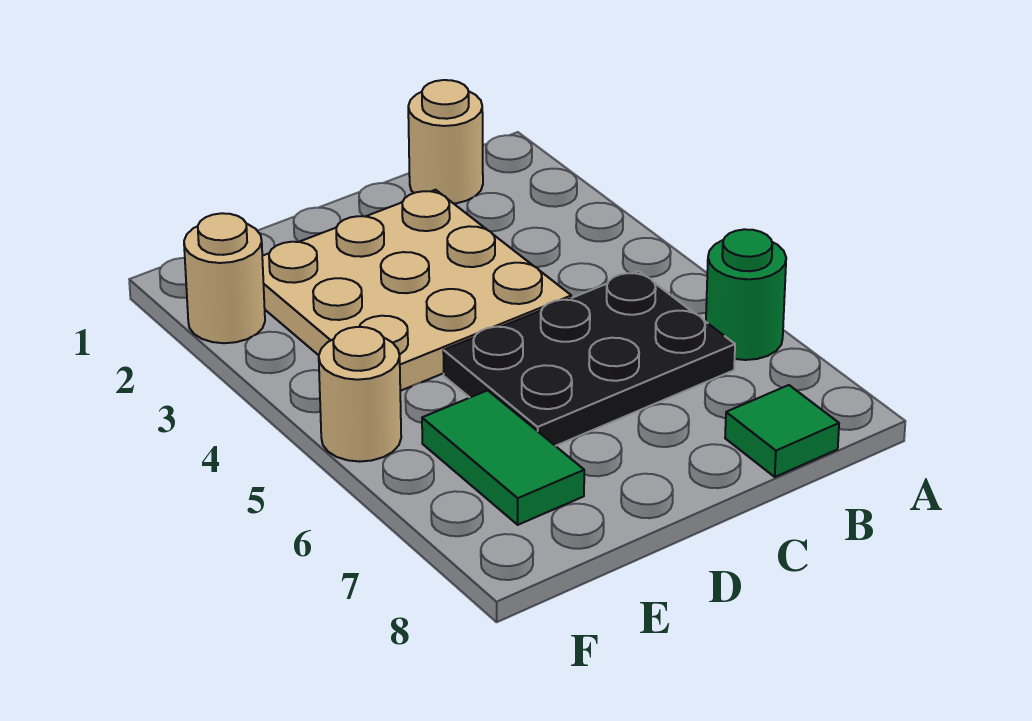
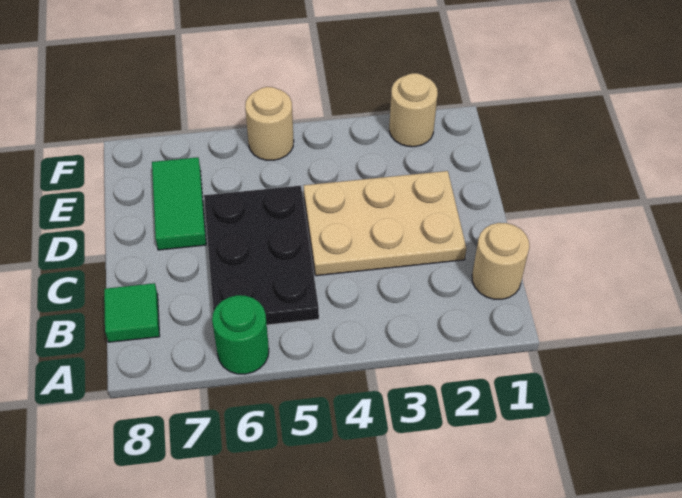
tan 3x3 plate [262,190,571,391] -> tan 2x3 plate [304,171,466,276]
green 1x2 tile [422,390,584,525] -> green 1x2 tile turned to [152,157,206,250]

